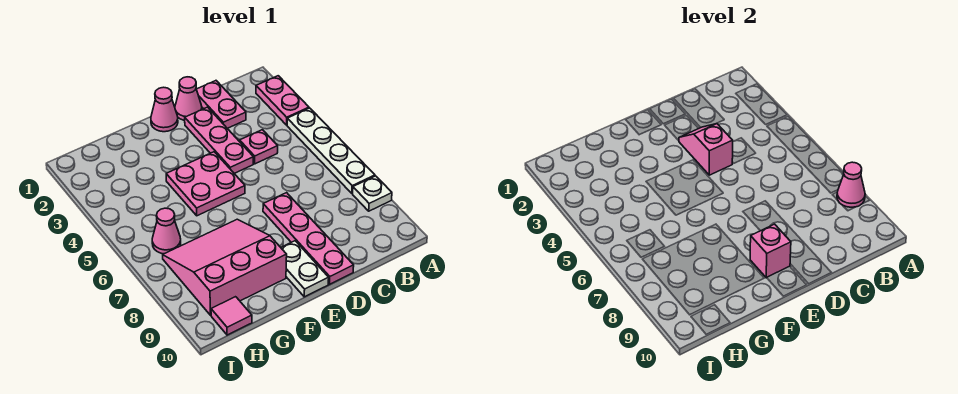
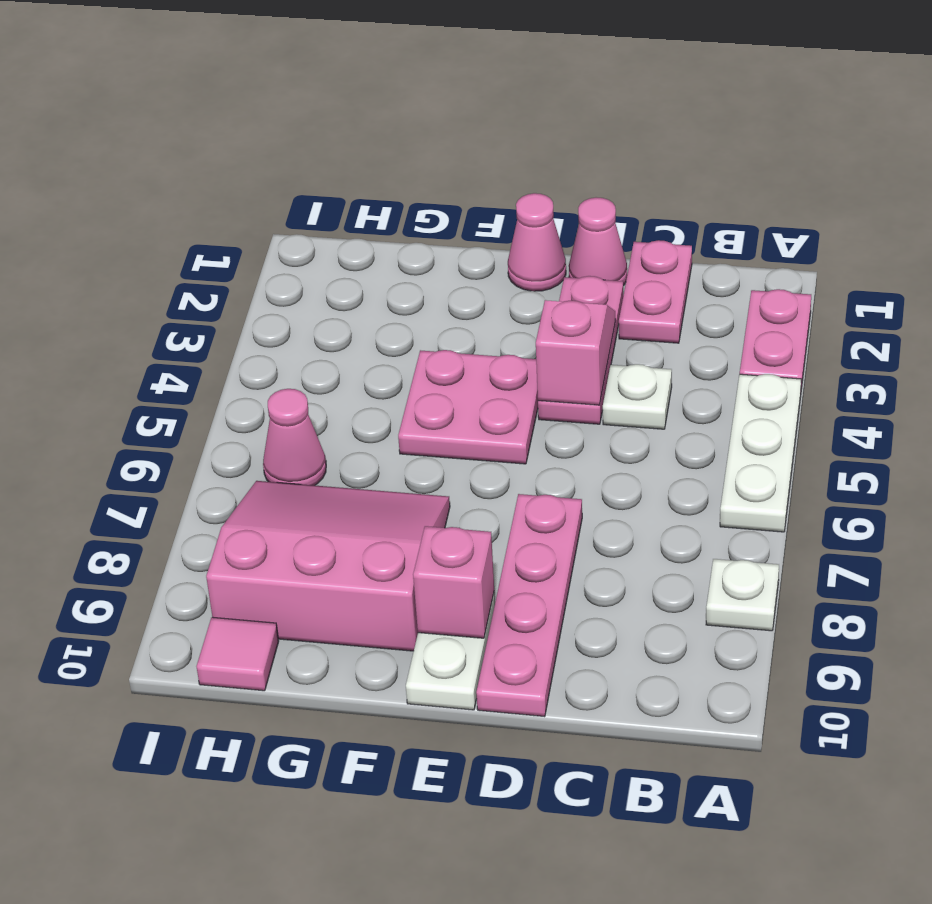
white 1x4 plate [287,108,375,193] -> white 1x3 plate [720,374,801,532]
pink 1x1 cone [837,162,865,207] -> none
pink 1x1 plate [240,130,278,164] -> white 1x1 plate [603,364,672,429]

